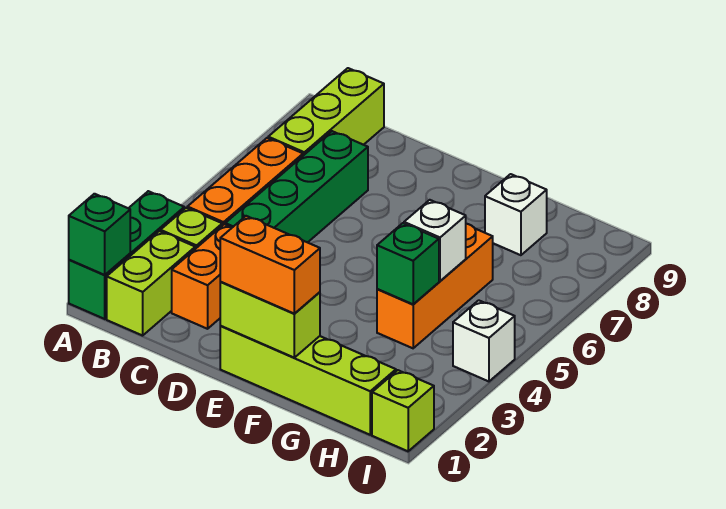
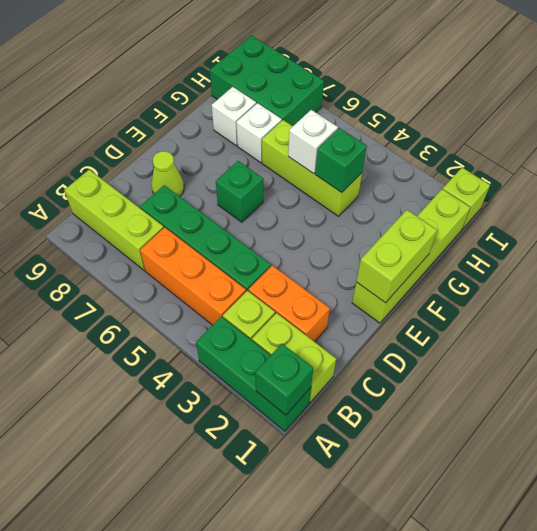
none -> lime 1x1 cone [152,151,184,196]
orange 1x2 brick [220,216,320,313] -> none
none -> green 1x1 brick [216,161,263,222]
orange 1x3 brick [377,224,493,348] -> lime 1x3 brick [262,120,362,216]
none -> green 2x3 brick [210,35,324,126]
white 1x1 brick [453,300,515,381] -> white 1x1 brick moved to [236,103,282,163]

